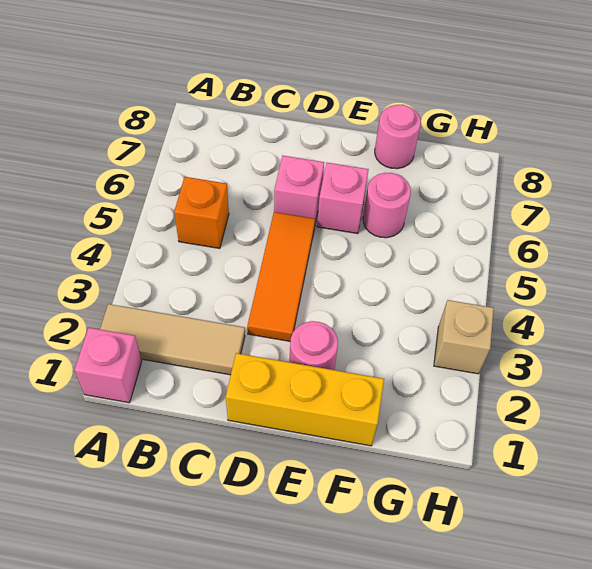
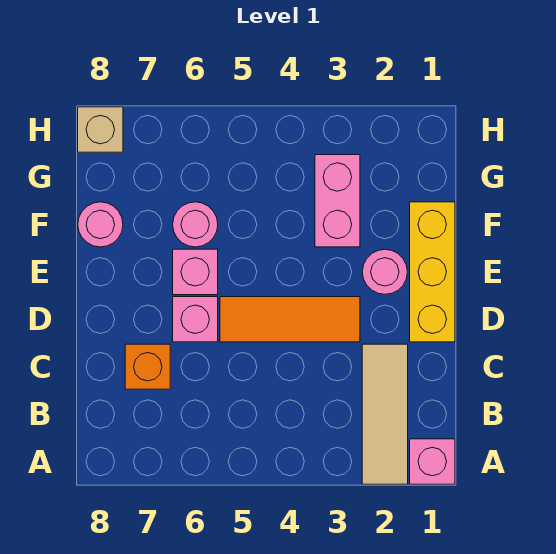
orange 1x1 brick [174,177,229,249] -> orange 1x1 brick moved to [125,344,170,389]
none -> pink 1x2 brick [315,155,360,247]
tan 1x1 brick [434,300,494,374] -> tan 1x1 brick moved to [78,107,123,152]

